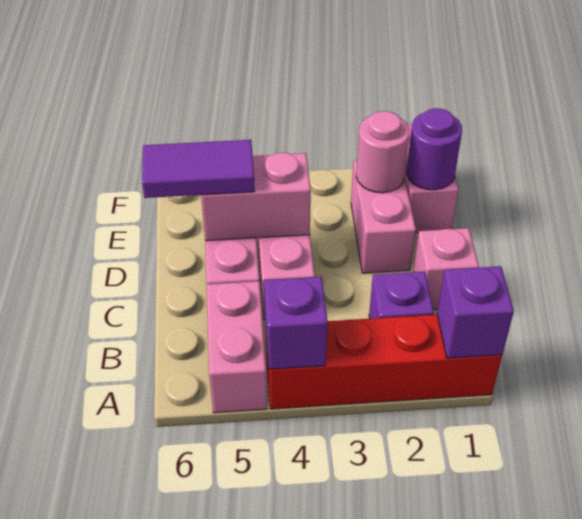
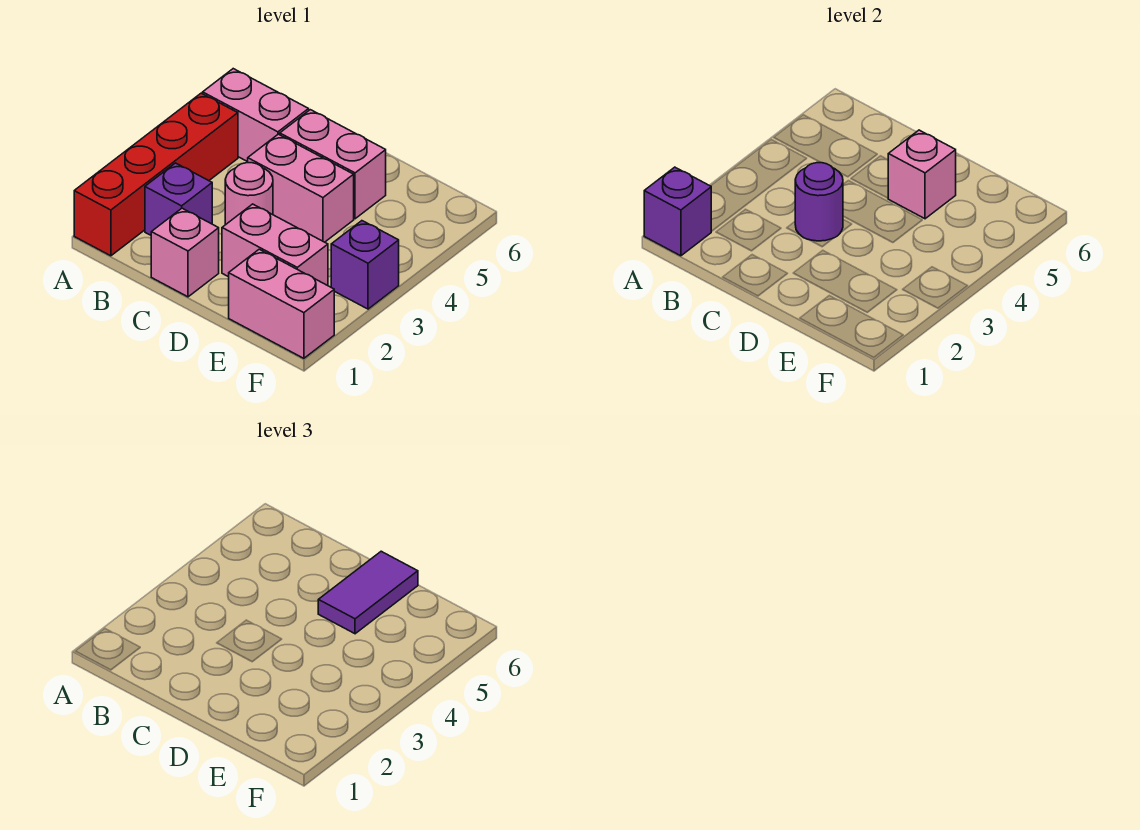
purple 1x1 brick [264,277,328,369] -> purple 1x1 brick moved to [331,221,399,309]
pink 1x2 brick [201,153,311,241] -> pink 1x1 brick [888,130,956,219]
purple 1x1 round brick [407,108,462,190] -> purple 1x1 round brick moved to [795,163,843,241]
pink 1x1 round brick [356,111,409,193] -> pink 1x1 round brick moved to [225,163,273,225]

